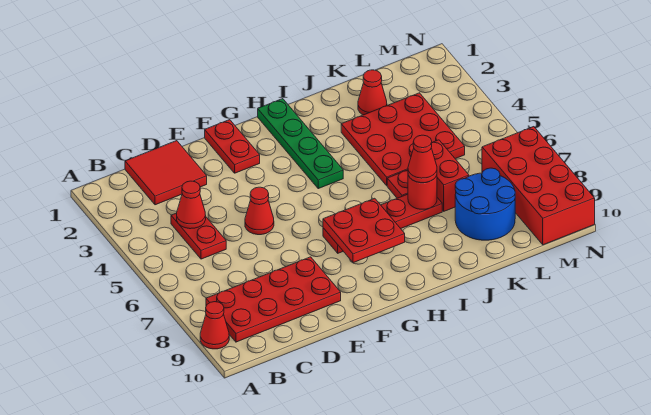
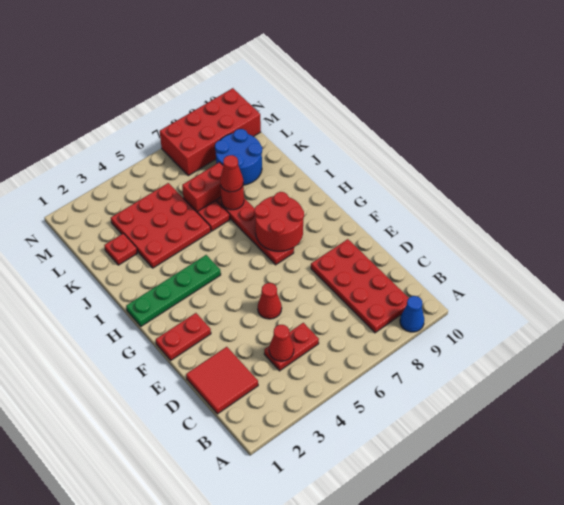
red 1x1 cone [200,302,229,349] -> blue 1x1 cone [400,296,424,332]
red 2x2 plate [323,198,405,263] -> red 2x2 round brick [254,192,304,251]
red 1x1 cone [358,70,387,115] -> red 1x1 plate [104,233,137,265]

